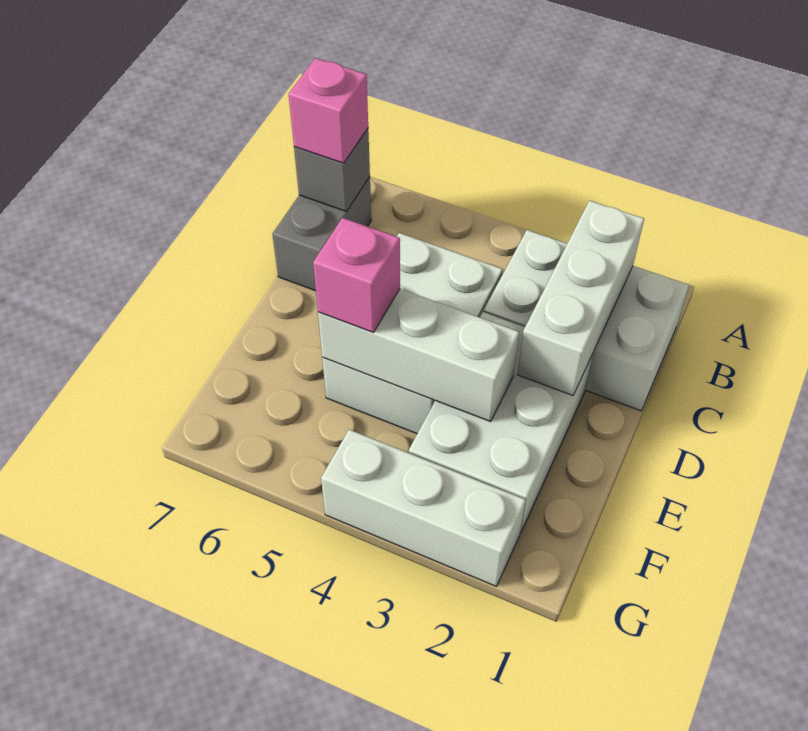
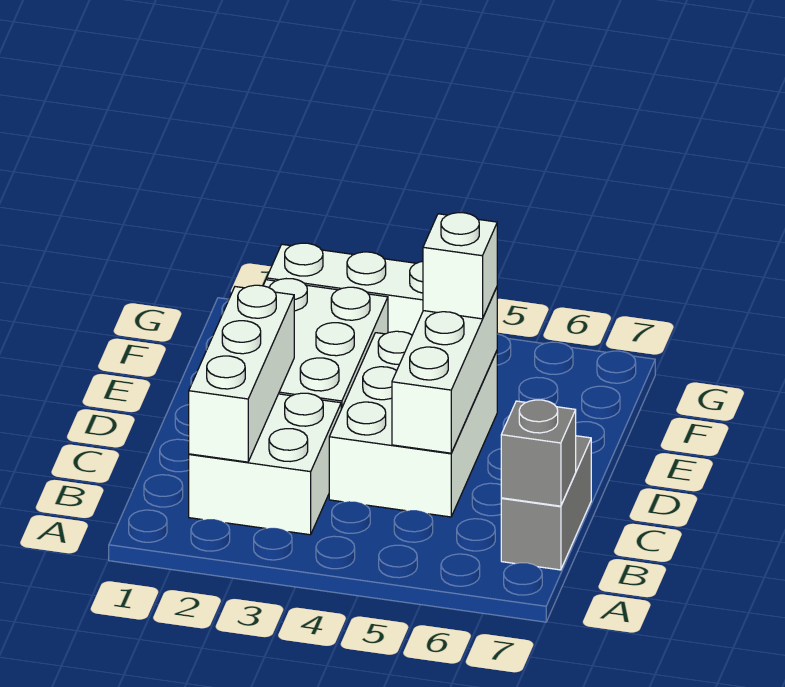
white 2x3 brick [484,230,689,411] -> white 2x2 brick [189,393,341,535]
pink 1x1 brick [289,58,368,163] -> none
white 1x3 brick [318,289,519,422] -> white 1x3 brick turned to [392,288,497,453]
pink 1x1 brick [313,218,400,332] -> white 1x1 brick [423,213,497,319]

